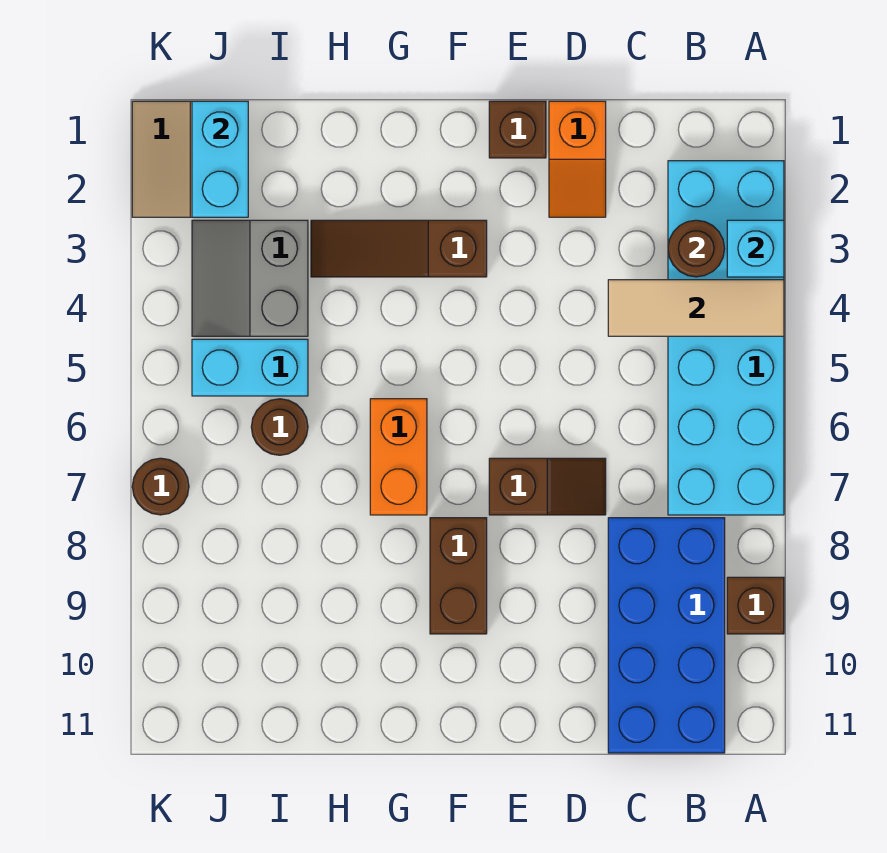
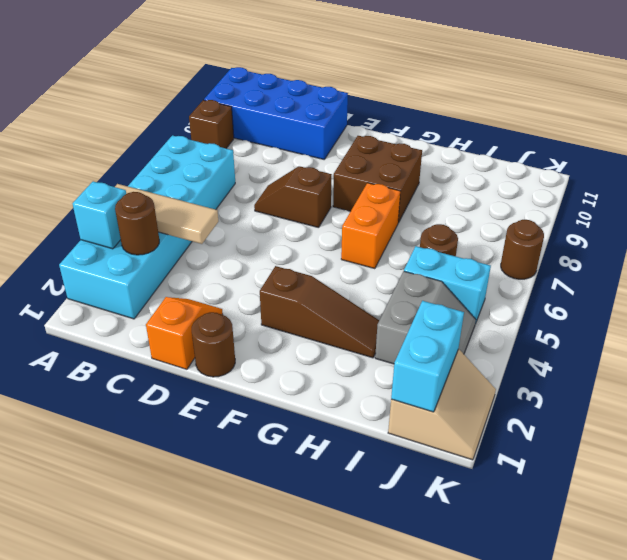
blue 2x4 brick [608,518,725,753] -> blue 2x4 brick turned to [204,67,348,159]
brown 1x1 brick [489,101,546,158] -> brown 1x1 round brick [192,312,235,377]
brown 1x2 brick [430,518,487,634] -> brown 2x2 brick [333,136,422,223]

